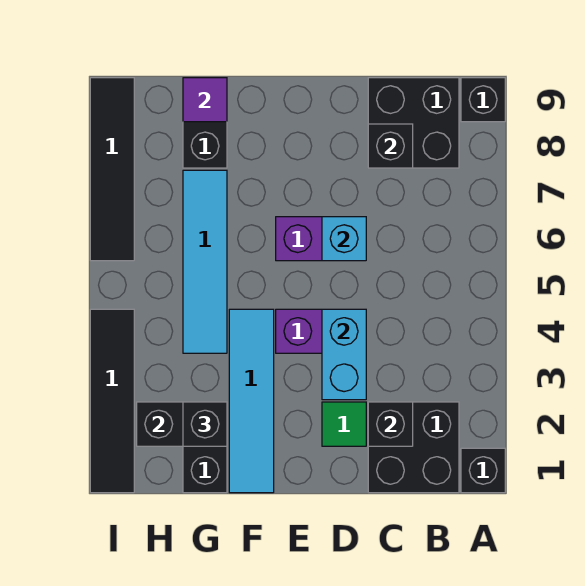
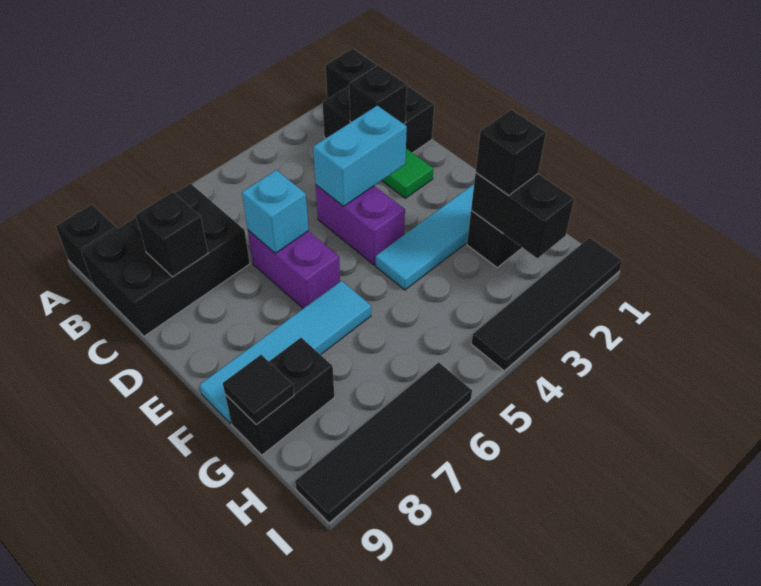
black 2x2 brick [368,78,459,168] -> black 2x3 brick [81,184,250,336]
cyan 1x4 tile [183,170,227,353] -> cyan 1x4 tile moved to [199,281,371,423]
purple 1x1 tile [183,78,227,122] -> black 1x1 tile [223,355,294,425]

